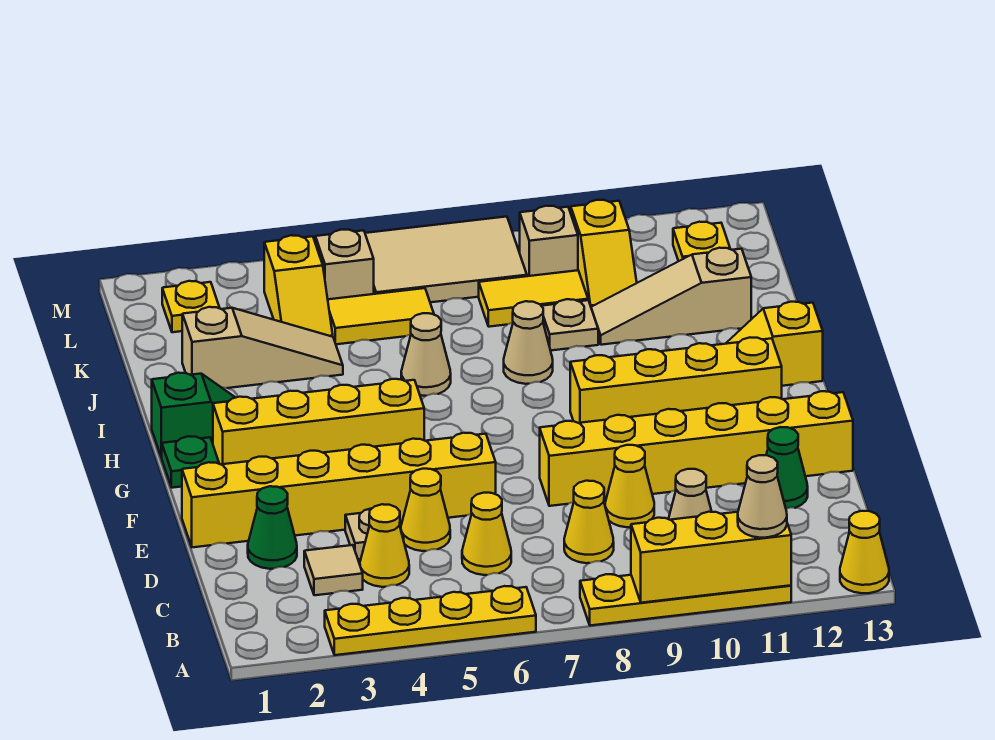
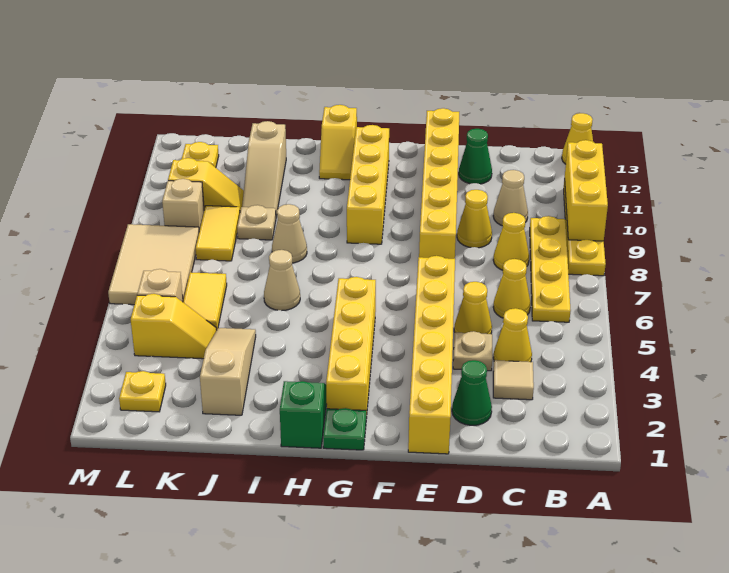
yellow 1x4 plate [325,586,536,655] -> yellow 1x4 plate moved to [530,216,571,322]
tan 1x1 cone [738,455,787,538] -> none

